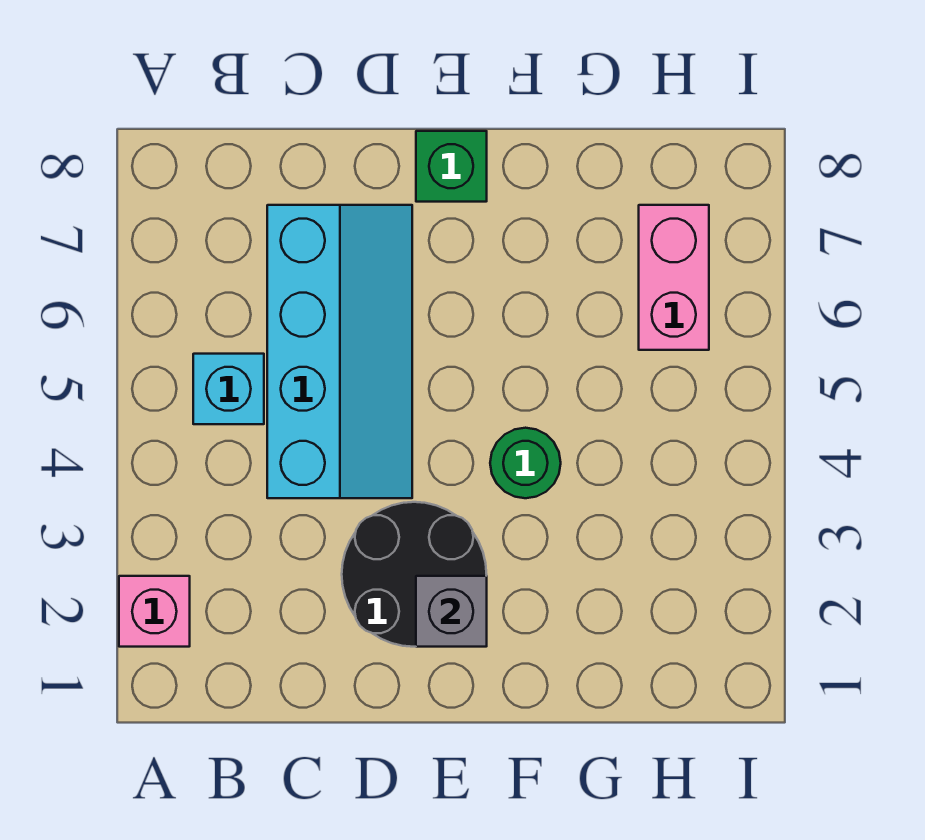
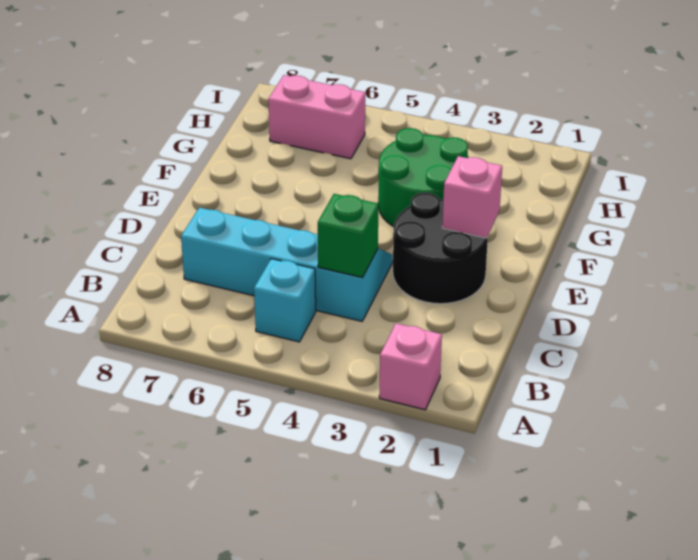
grey 1x1 brick [416,576,487,647] -> pink 1x1 brick [442,156,502,238]
green 1x1 brick [416,131,487,202] -> green 1x1 brick moved to [318,194,378,278]
green 1x1 round brick [490,428,561,498] -> green 2x2 round brick [378,128,469,227]

